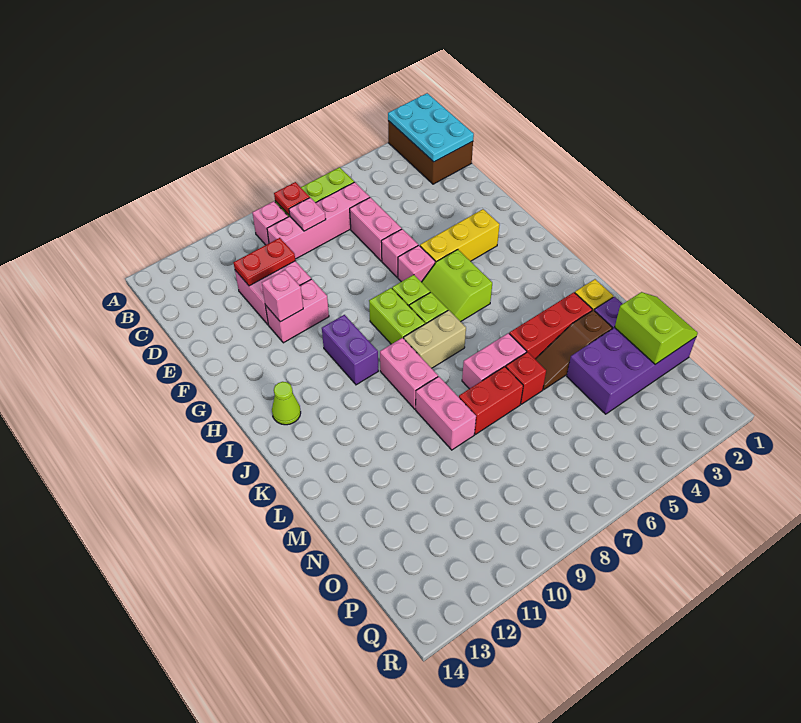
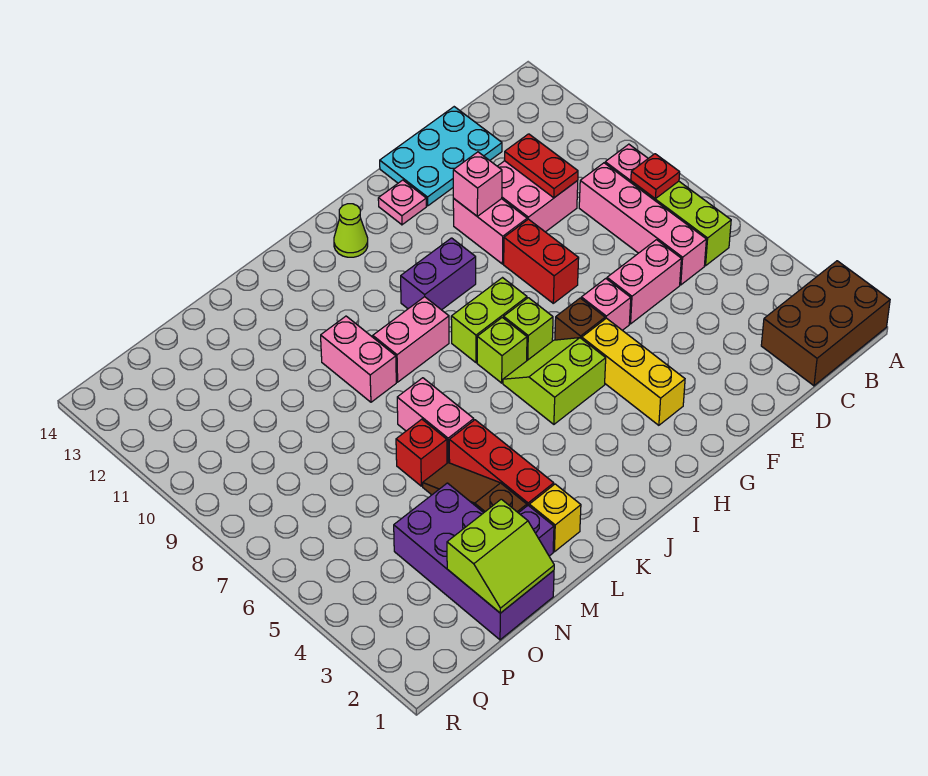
cyan 2x3 plate [388,93,474,162] -> cyan 2x3 plate moved to [380,107,502,206]
pink 1x1 plate [289,198,326,231] -> pink 1x1 plate moved to [378,180,426,225]
pink 1x1 brick [398,245,435,282] -> brown 1x1 brick [555,298,605,340]
tan 1x2 brick [404,310,466,368] -> none
pink 1x2 brick [416,376,476,450] -> pink 1x2 brick turned to [321,316,396,402]
red 1x2 brick [459,367,523,434] -> red 1x2 brick moved to [504,219,579,303]

